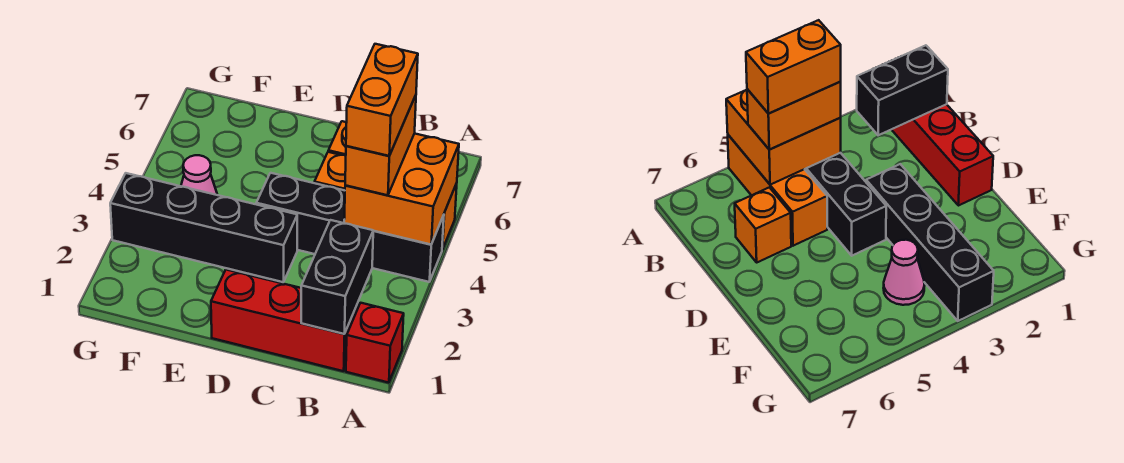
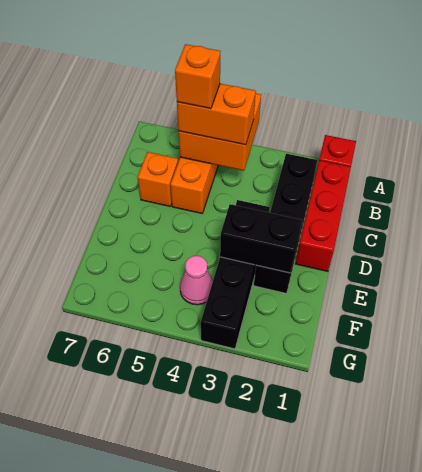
black 1x4 brick [256,173,444,282] -> black 1x4 brick moved to [254,154,317,293]
black 1x2 brick [301,220,373,334] -> black 1x2 brick moved to [220,204,302,273]
orange 1x2 brick [346,44,418,156] -> orange 1x1 brick [175,44,221,109]

